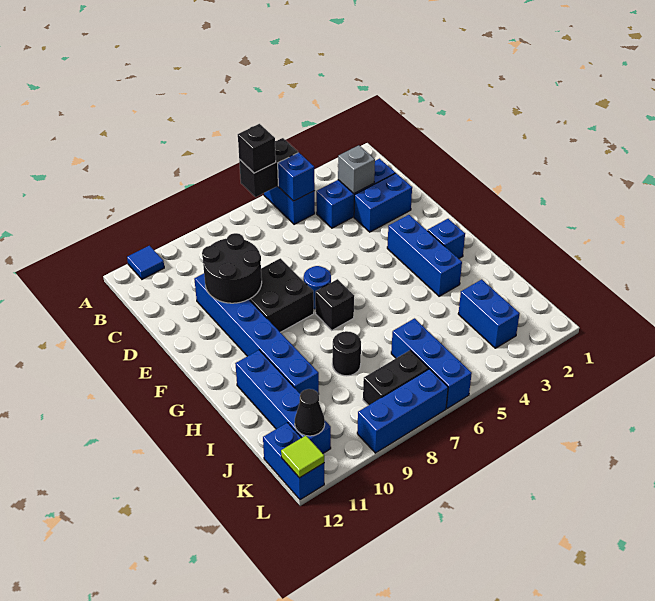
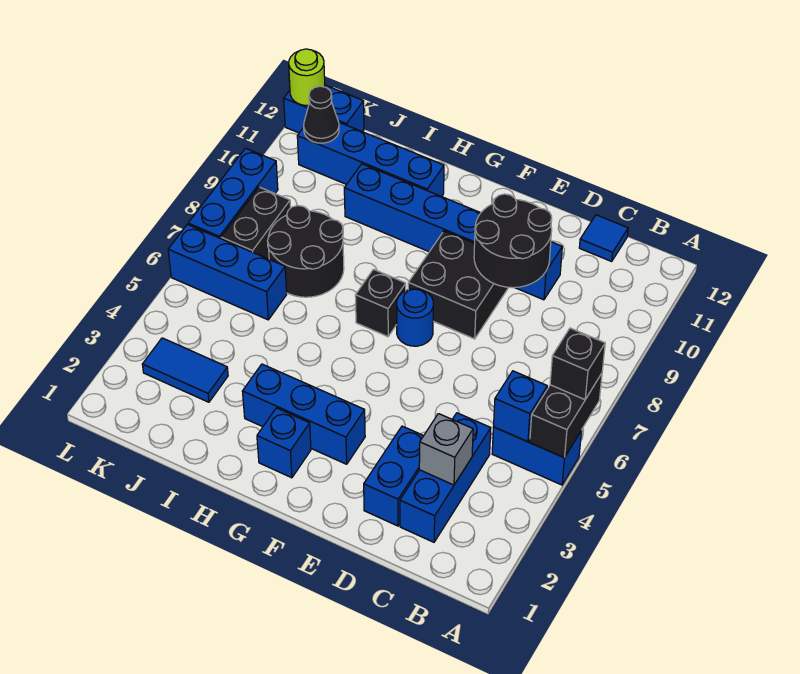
blue 1x1 tile [127,246,164,279] -> blue 1x1 tile moved to [579,215,628,261]
black 1x1 round brick [332,331,361,376] -> black 2x2 round brick [268,206,344,297]
blue 1x2 brick [458,279,520,348] -> blue 1x2 tile [142,338,228,402]
lime 1x1 tile [281,436,324,478] -> lime 1x1 round brick [289,49,325,105]

